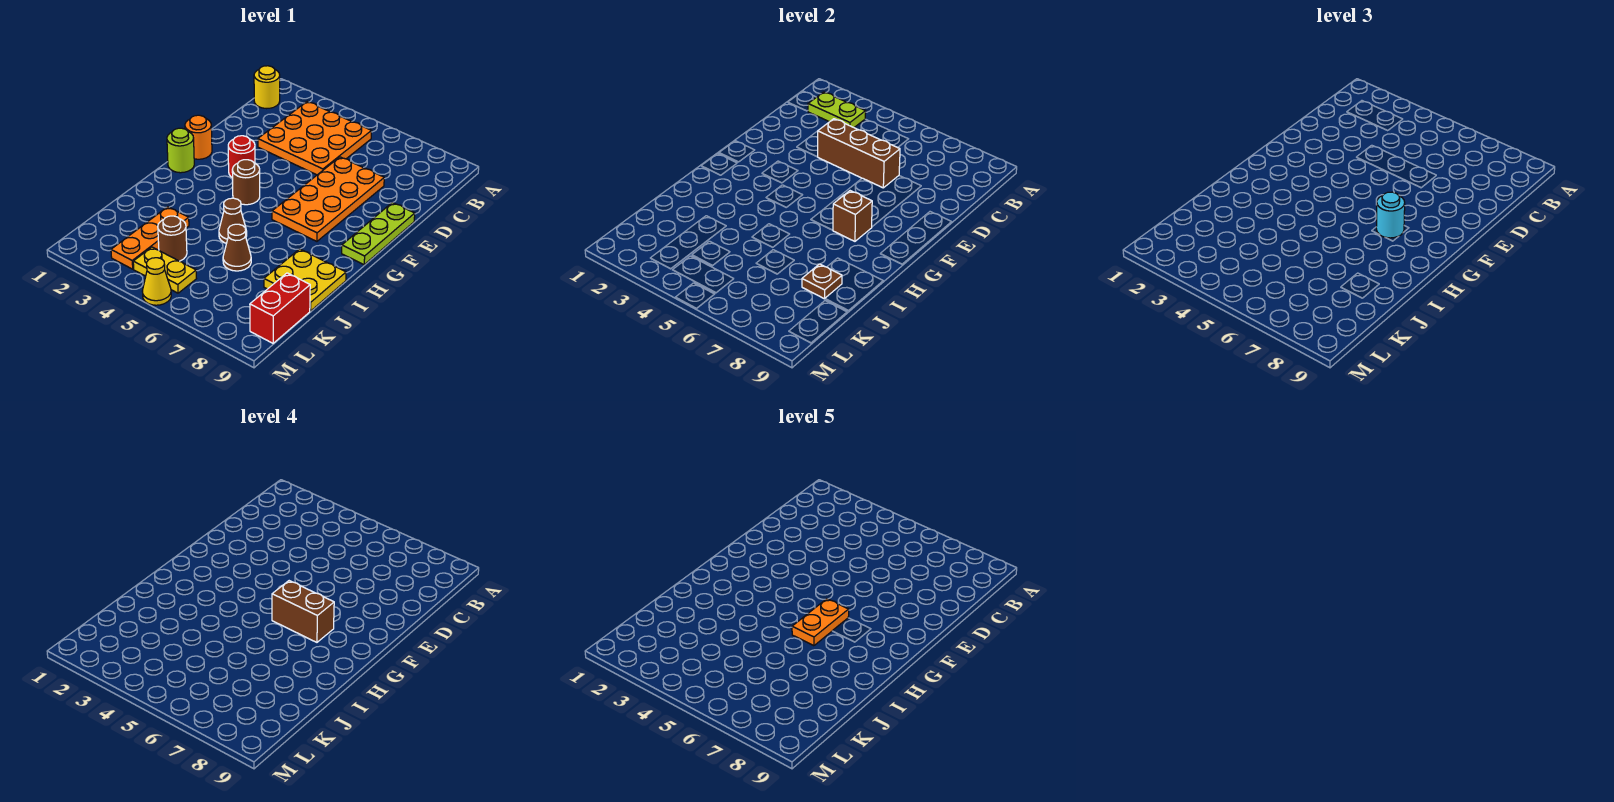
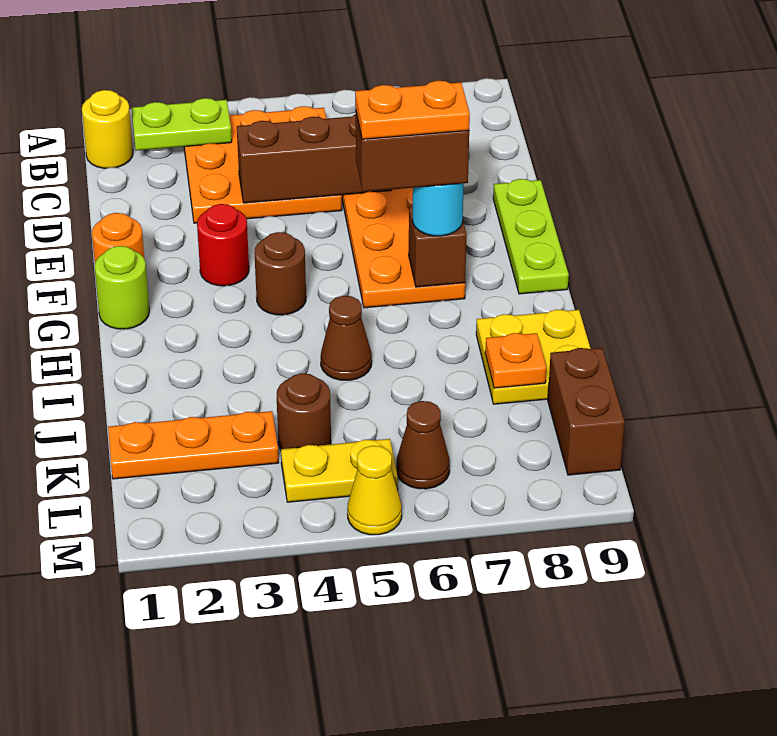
orange 1x2 plate [792,599,849,646] -> orange 1x2 plate turned to [355,81,470,139]
orange 1x3 plate [111,207,189,269] -> orange 1x3 plate turned to [108,411,279,479]
brown 1x1 cone [223,224,251,271] -> brown 1x1 cone moved to [396,401,450,489]
brown 1x1 plate [802,264,842,299] -> orange 1x1 plate [485,333,546,388]
red 1x2 brick [250,273,310,343] -> brown 1x2 brick [548,348,625,475]

